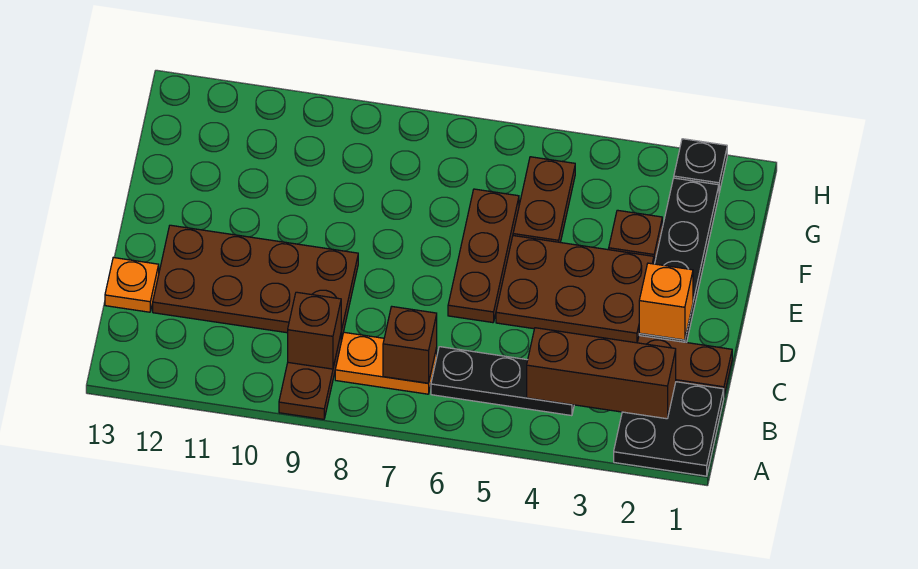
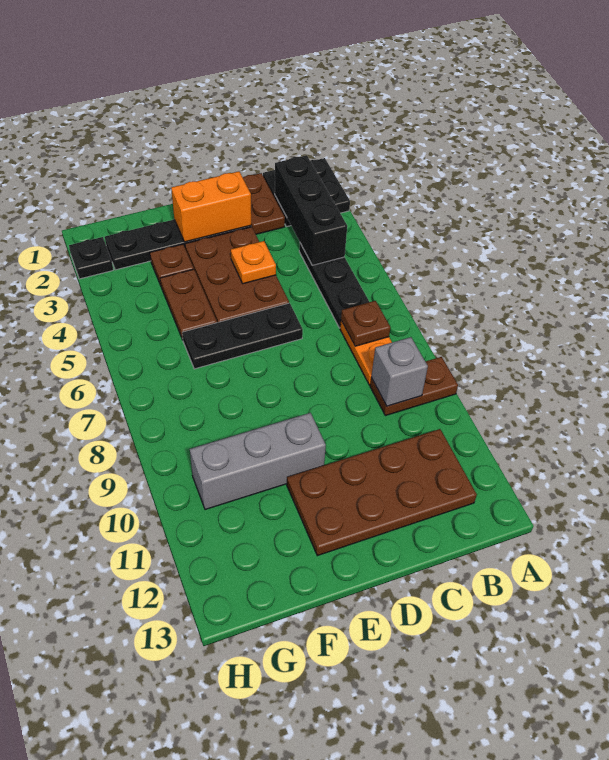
brown 1x3 brick [527,328,676,419] -> black 1x3 brick [275,155,347,265]
brown 1x1 brick [383,307,437,383] -> brown 1x1 plate [341,301,390,346]
brown 1x1 brick [288,292,341,369] -> grey 1x1 brick [371,337,428,406]
brown 2x4 plate [153,225,358,340] -> brown 2x4 plate turned to [287,429,477,556]
orange 1x1 plate [105,258,159,312] -> orange 1x1 plate moved to [231,241,276,284]
orange 1x1 brick [639,263,693,340] -> orange 1x2 brick [171,171,251,242]
brown 1x3 plate [448,189,519,323] -> black 1x3 plate [182,303,303,369]
none -> grey 1x3 brick [190,413,326,510]
brown 1x2 plate [513,157,575,243] -> brown 1x2 plate turned to [160,269,217,340]

